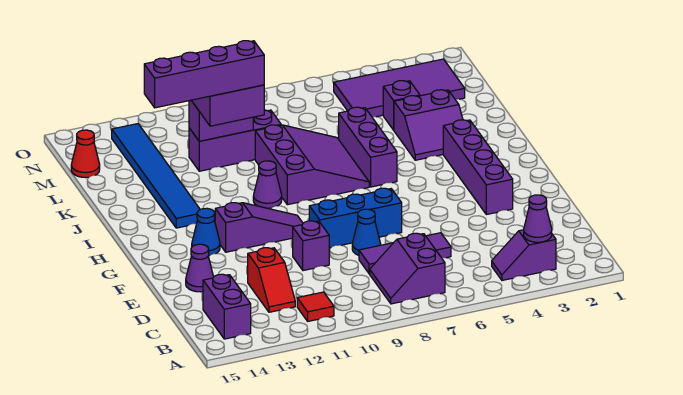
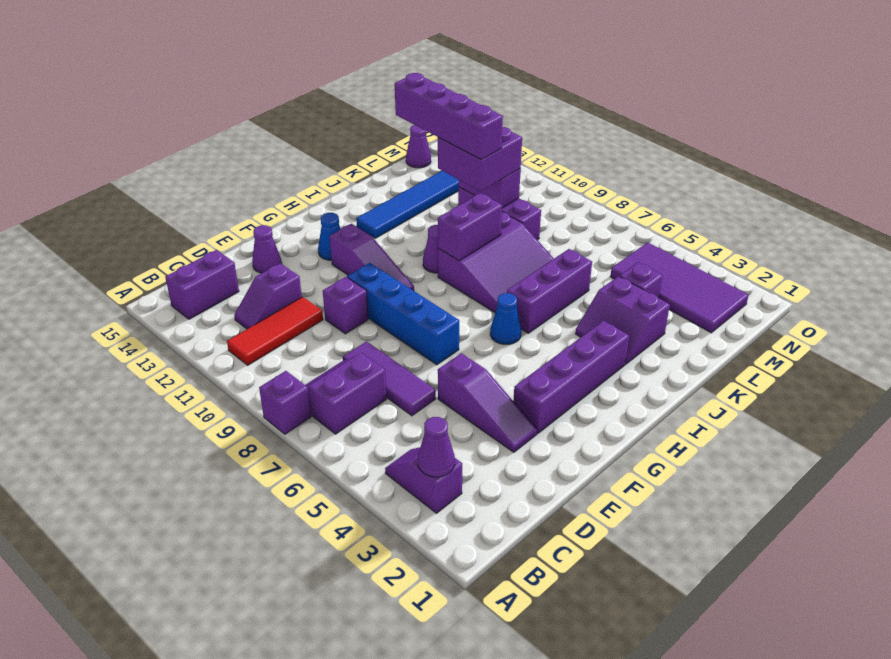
none -> purple 1x1 brick [259,371,311,434]
red 1x1 tile [297,292,334,321] -> red 1x3 tile [227,297,323,365]
red 1x2 slope [248,248,295,312] -> purple 1x2 slope [234,263,302,329]
none -> purple 1x3 slope [438,353,537,452]
blue 1x1 cone [352,209,381,255] -> blue 1x1 cone moved to [490,293,521,344]
blue 1x3 brick [309,188,402,248] -> blue 1x4 brick [347,263,459,365]
none -> purple 1x2 brick [438,193,502,261]
red 1x1 cone [71,130,100,178] -> purple 1x1 cone [406,125,431,168]

